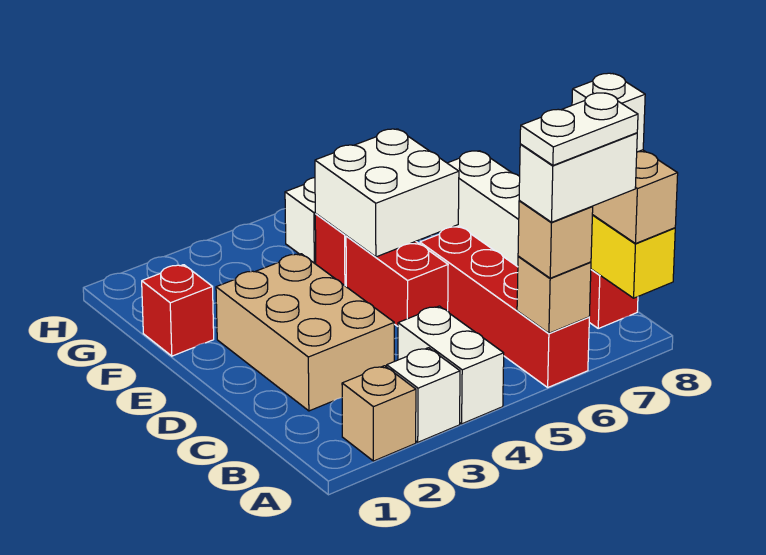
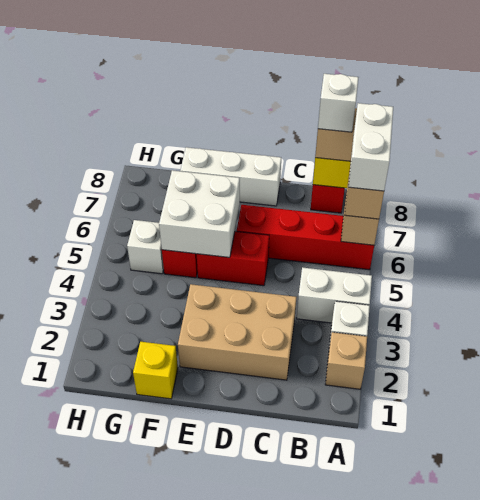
white 1x2 plate [520,93,638,165] -> none
red 1x1 brick [142,265,214,356] -> yellow 1x1 brick [133,342,178,399]

